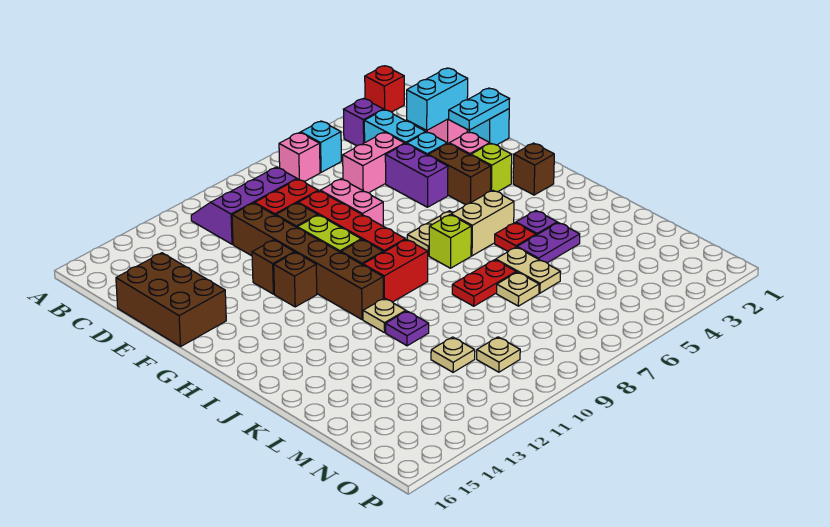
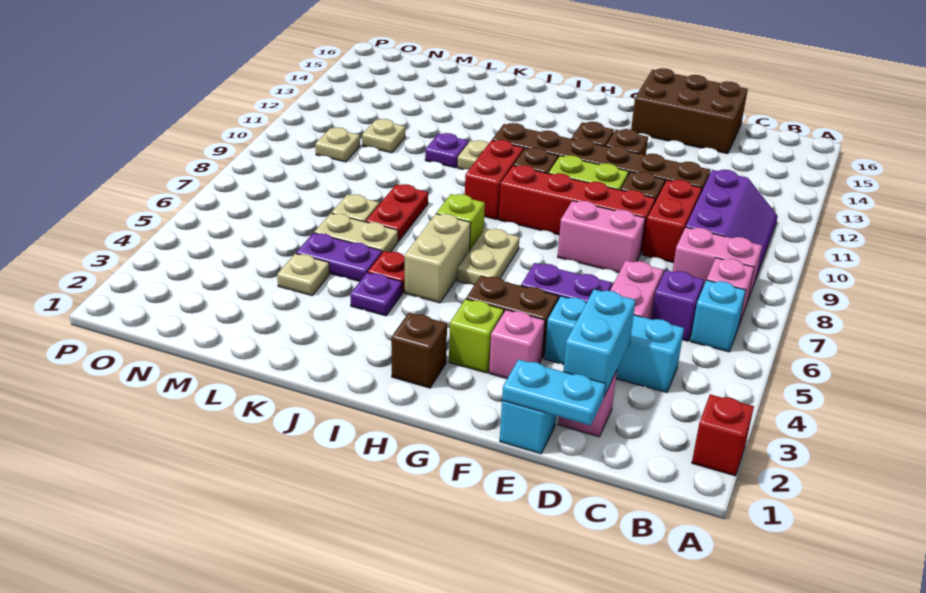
purple 1x1 brick [343,99,383,146] -> purple 1x1 brick moved to [651,270,704,341]
none -> pink 1x2 brick [672,227,762,302]
cyan 1x2 plate [449,88,509,130] -> cyan 1x2 plate turned to [502,359,606,426]
purple 1x2 plate [517,223,580,263] -> purple 1x2 plate turned to [296,233,382,281]
none -> tan 1x1 plate [277,253,330,296]

